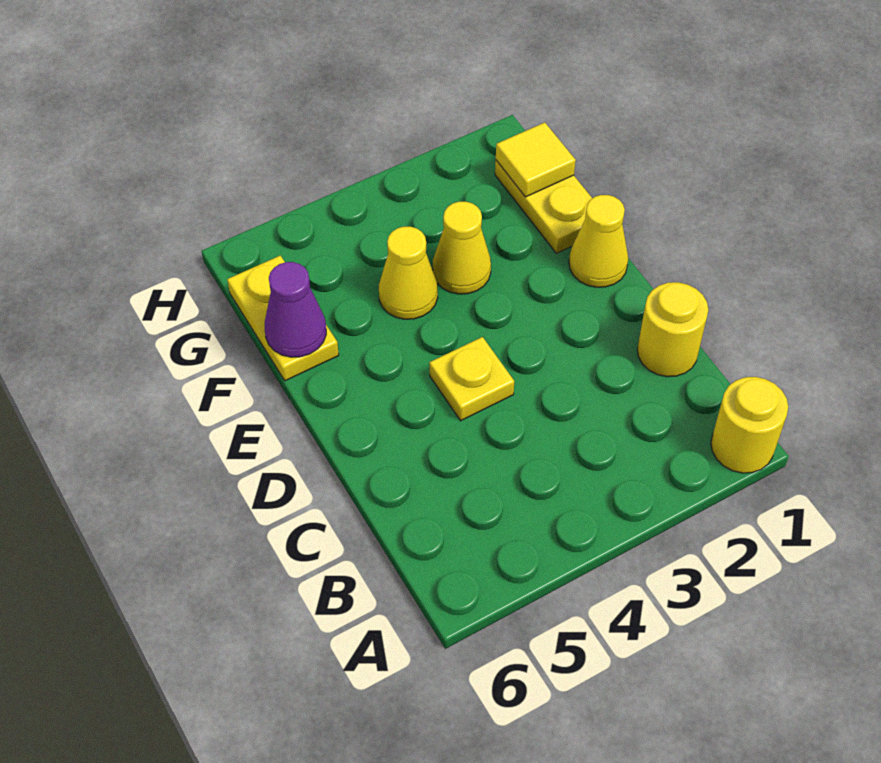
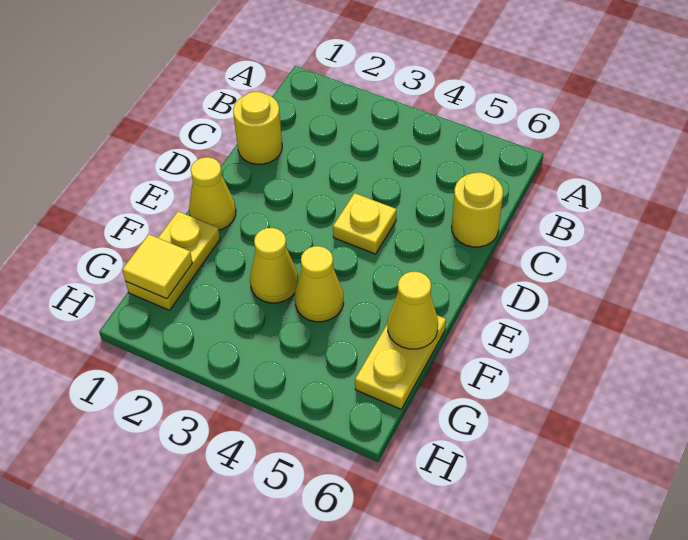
yellow 1x1 round brick [711,377,788,473] -> yellow 1x1 round brick moved to [452,172,503,247]
purple 1x1 cone [265,262,326,357] -> yellow 1x1 cone [388,272,438,349]

